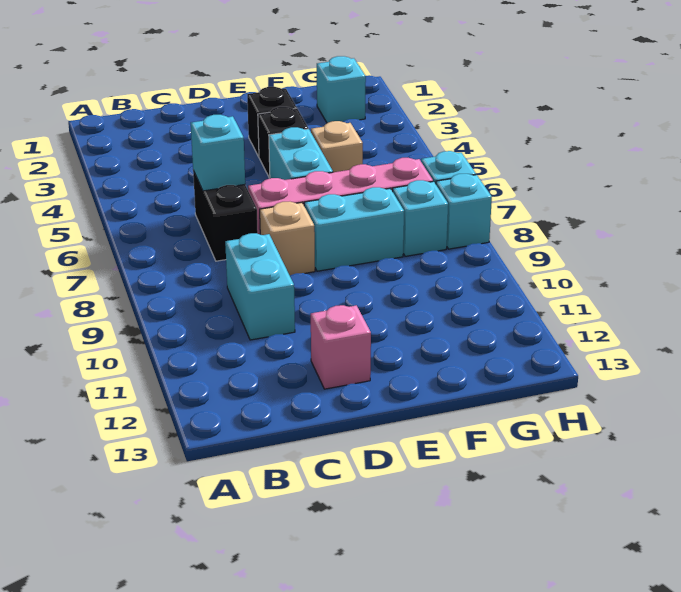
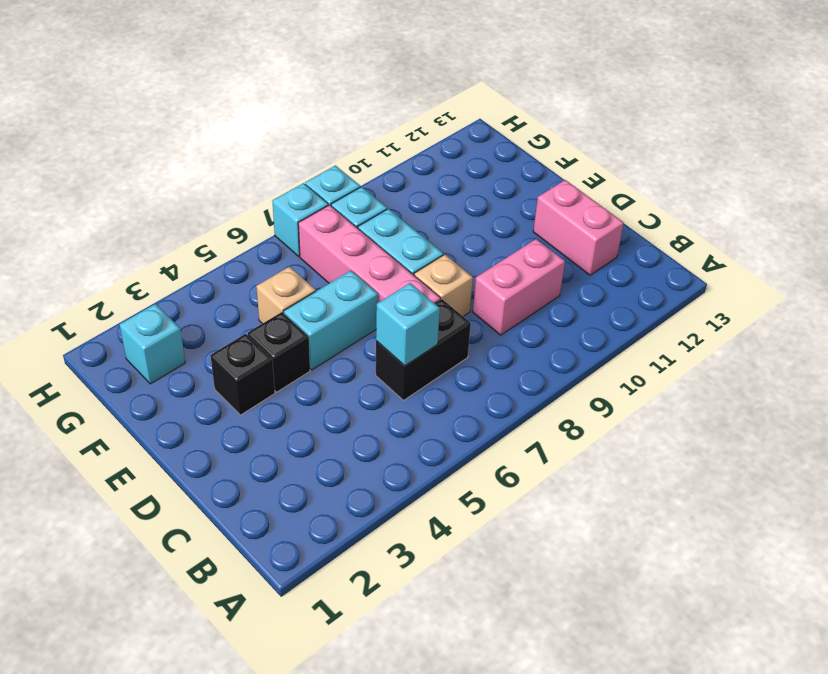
cyan 1x2 brick [225,233,295,340] -> pink 1x2 brick [473,239,565,335]
pink 1x1 brick [311,305,371,389] -> pink 1x2 brick [533,180,624,275]

